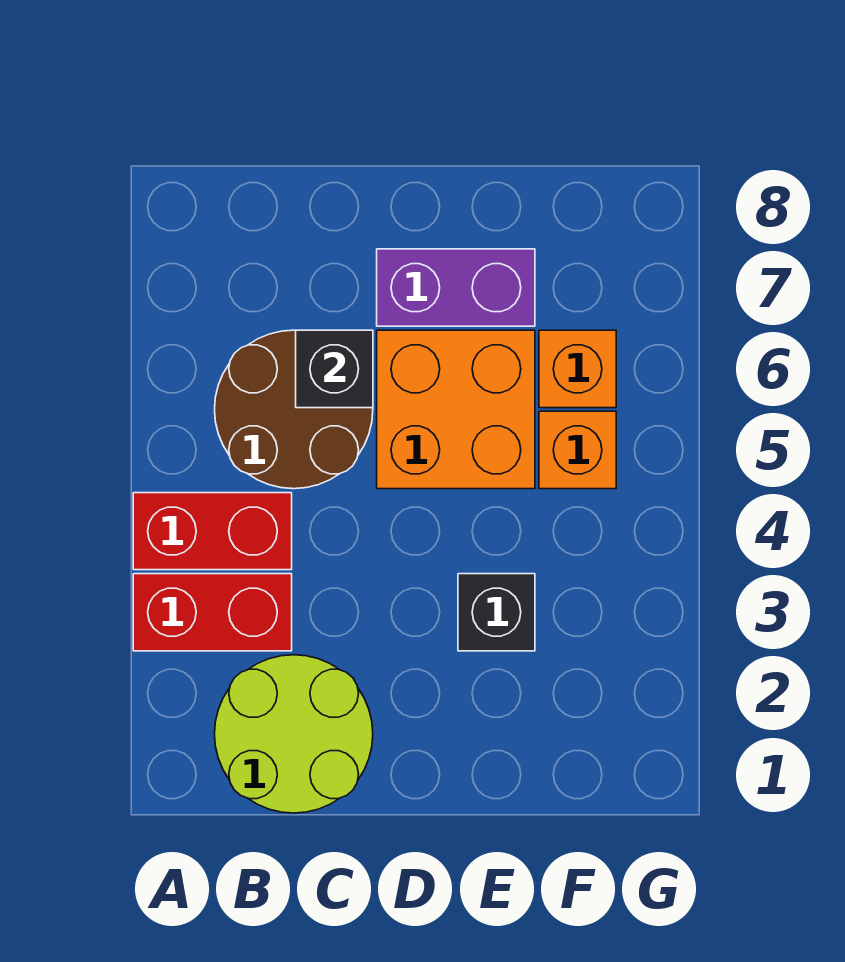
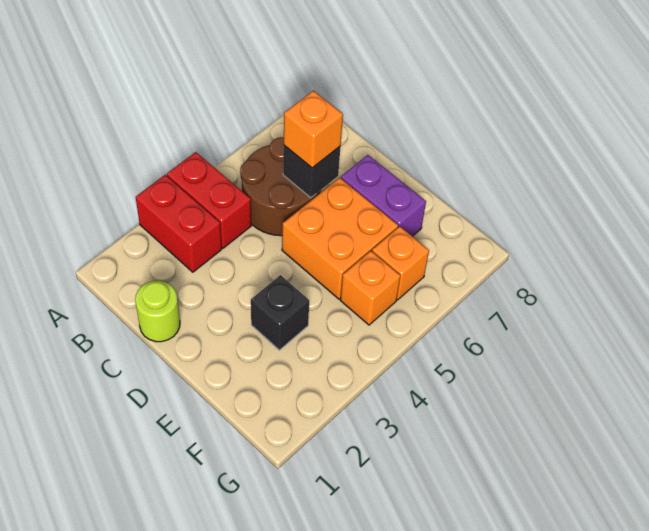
lime 2x2 round brick [215,655,373,813] -> lime 1x1 round brick [135,281,180,342]
none -> orange 1x1 brick [284,91,343,168]

